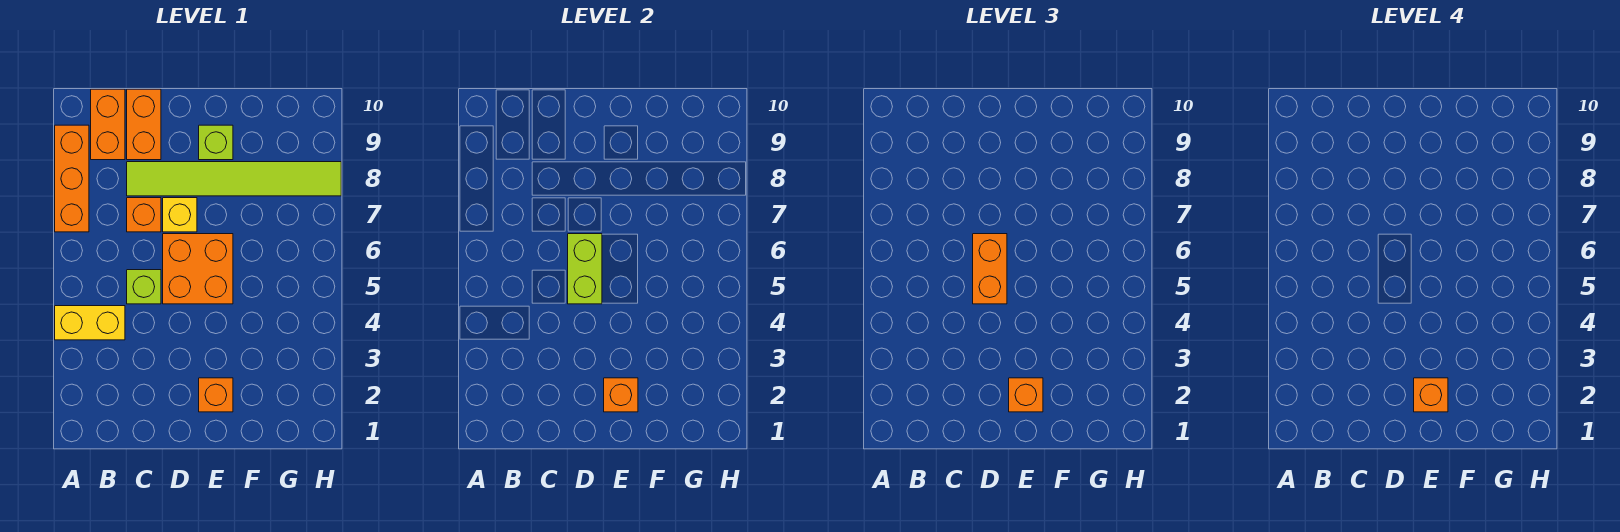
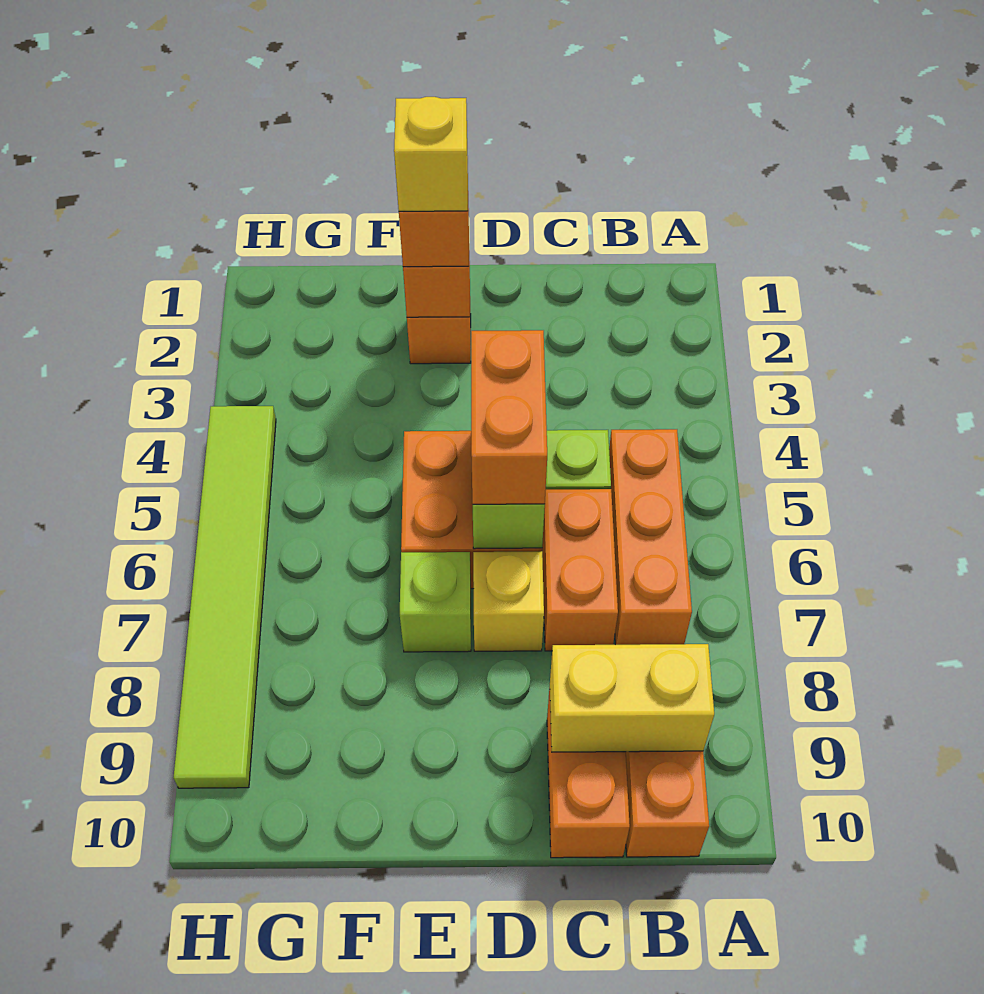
yellow 1x2 brick [55,306,125,340] -> yellow 1x2 brick moved to [550,644,714,752]
orange 1x3 brick [55,125,89,232] -> orange 1x3 brick moved to [609,429,692,645]
orange 1x1 brick [127,198,161,232] -> orange 1x2 brick [542,489,618,651]
lime 1x6 tile [127,162,341,196] -> lime 1x6 tile turned to [173,406,276,788]
orange 1x1 brick [1414,378,1448,412] -> yellow 1x1 brick [394,97,468,211]
lime 1x1 brick [199,125,233,160] -> lime 1x1 brick moved to [400,552,471,652]

